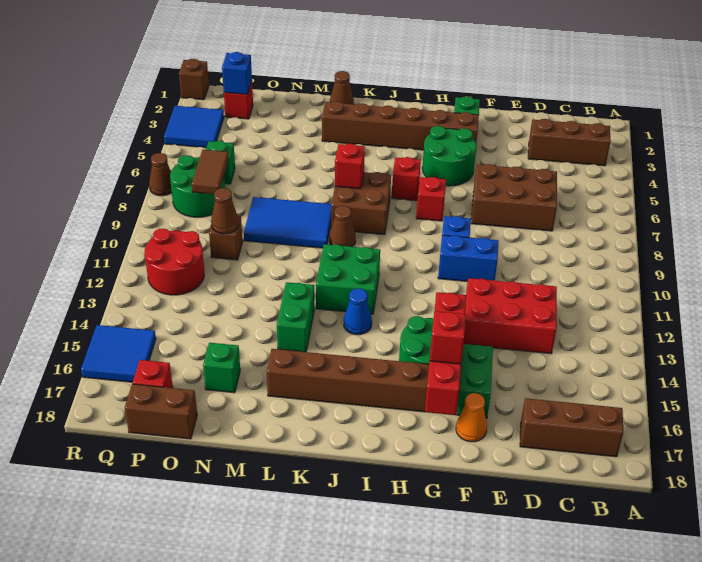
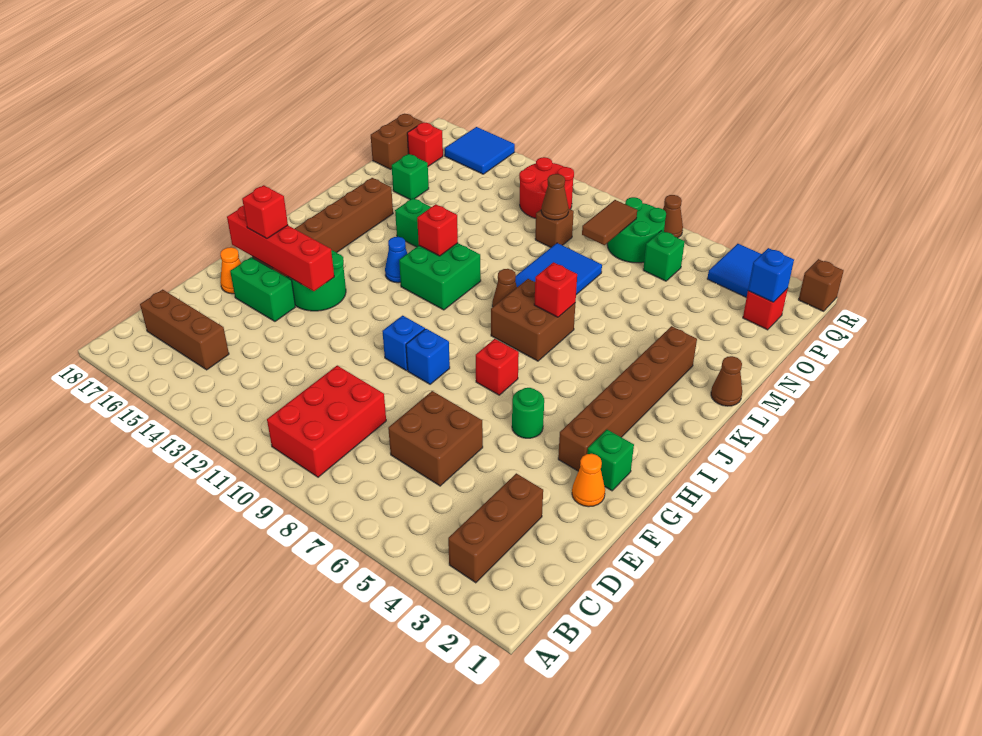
brown 1x3 brick [520,398,623,457] -> brown 1x3 brick turned to [140,290,229,370]
brown 2x3 brick [471,164,557,231] -> brown 2x2 brick [388,391,483,486]
red 2x3 brick [464,278,557,354] -> red 2x3 brick moved to [267,366,386,477]
none -> orange 1x1 cone [572,454,605,507]
blue 1x2 brick [438,235,499,281] -> blue 1x1 brick [382,316,425,371]
green 2x2 round brick [422,126,476,186] -> green 1x1 round brick [512,388,544,438]
red 1x1 brick [392,157,421,201] -> red 1x1 brick moved to [417,204,458,256]
brown 1x2 tile [192,150,229,194] -> brown 1x2 tile turned to [582,200,637,245]

